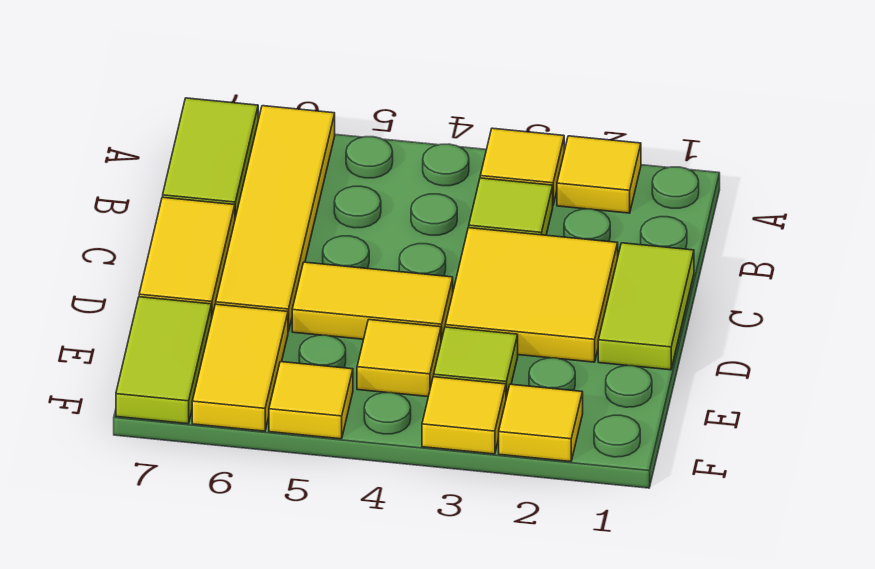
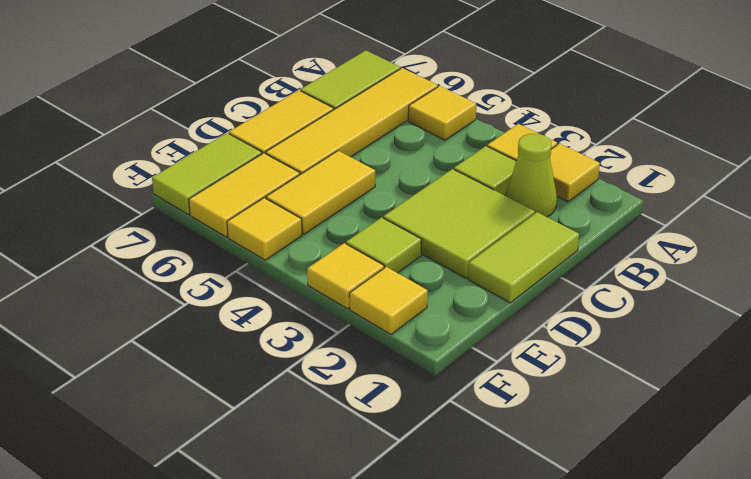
none -> lime 1x1 cone [506,134,557,217]
yellow 2x2 tile [445,228,618,362] -> lime 2x2 tile [383,169,535,278]
yellow 1x2 tile [292,262,453,341] -> yellow 1x2 tile turned to [266,151,375,234]
yellow 1x1 tile [357,320,441,397] -> yellow 1x1 tile moved to [408,86,476,140]

